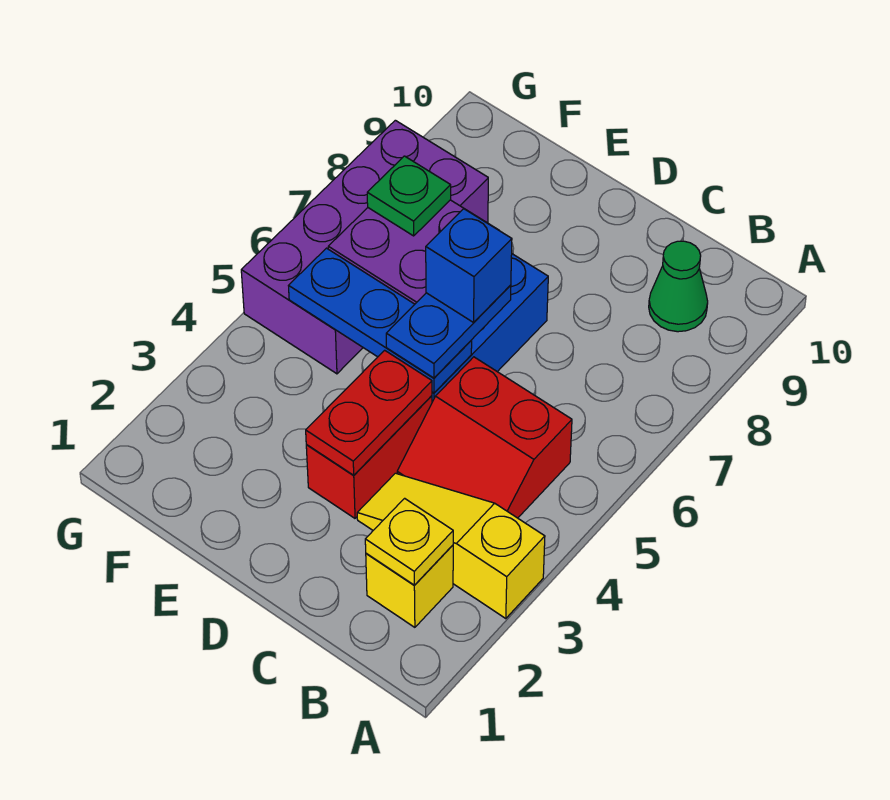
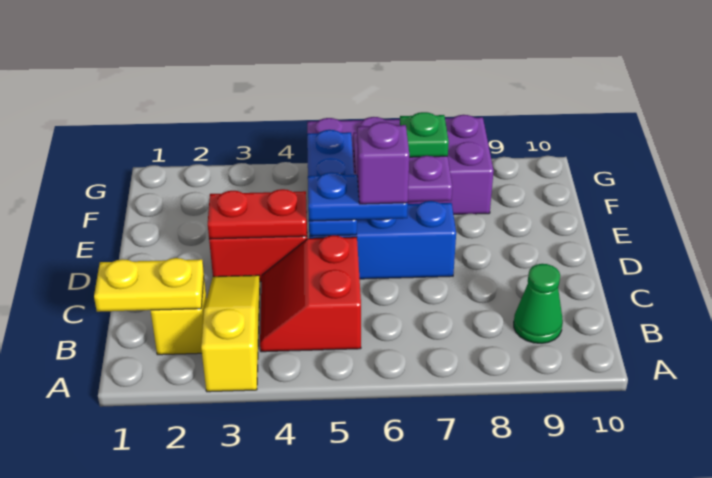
yellow 1x1 plate [365,498,453,585] -> yellow 1x2 plate [94,258,204,312]
blue 1x1 brick [426,209,512,322] -> purple 1x1 brick [357,122,409,204]

